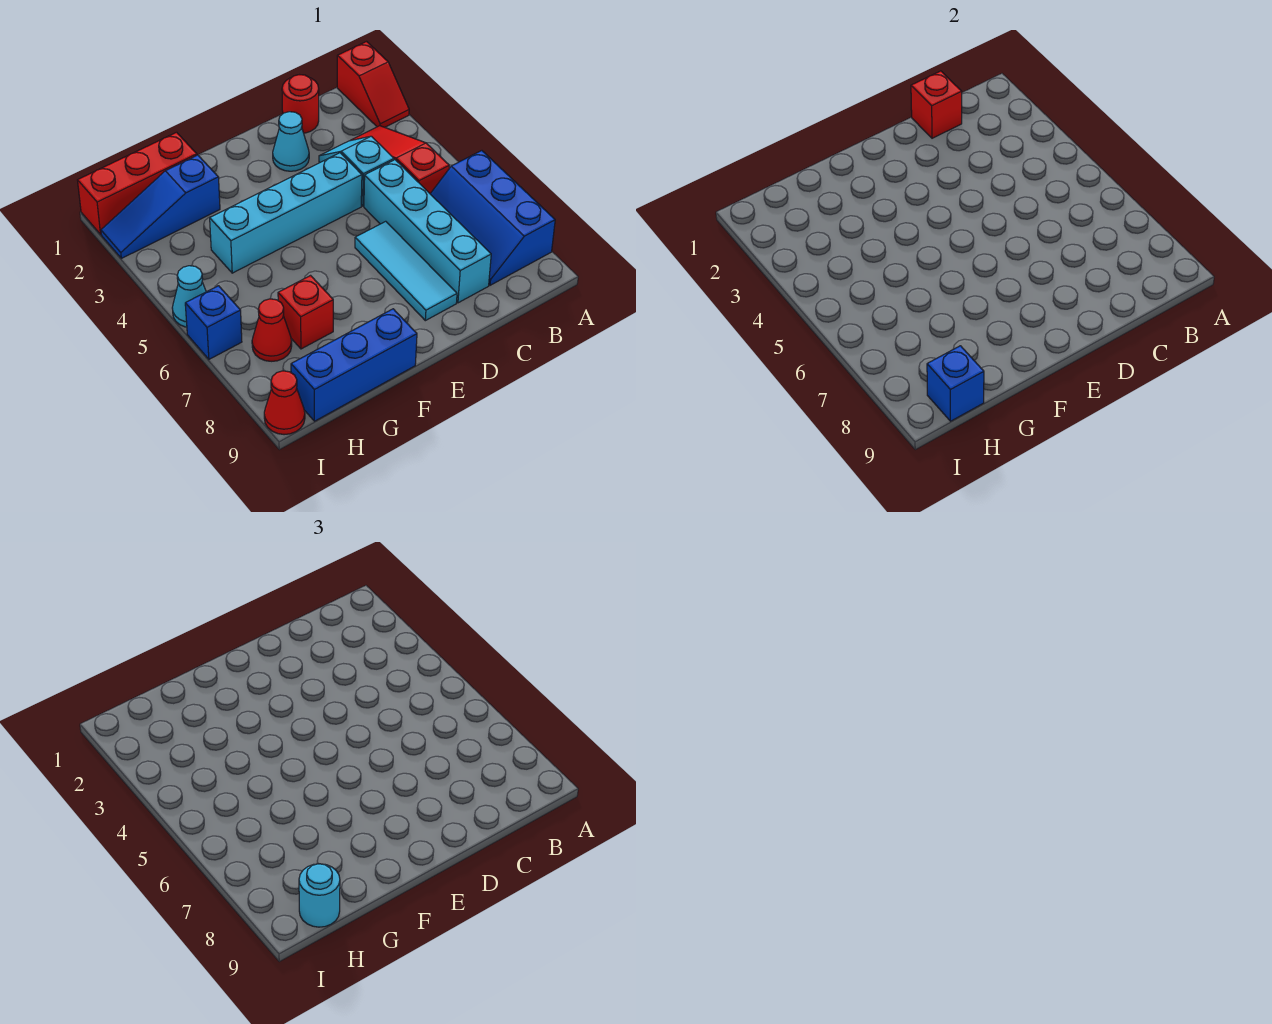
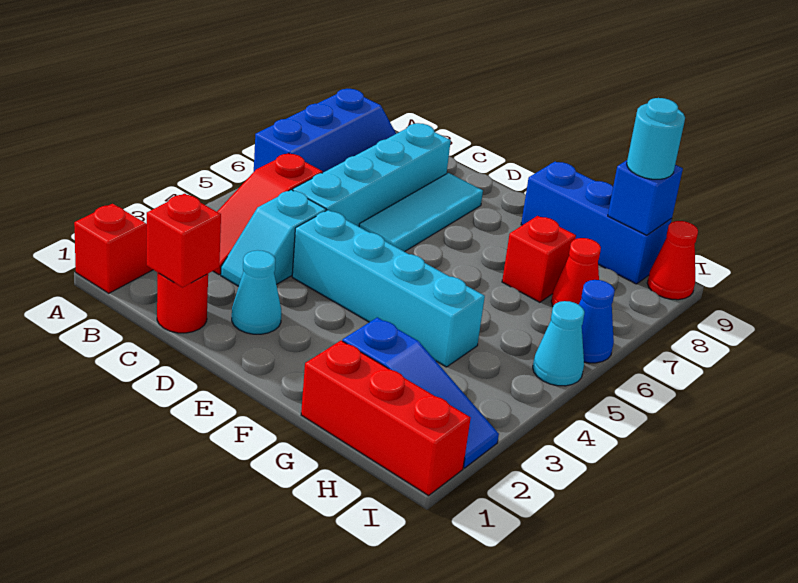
blue 1x1 brick [185,286,242,359] -> blue 1x1 cone [579,280,615,363]

